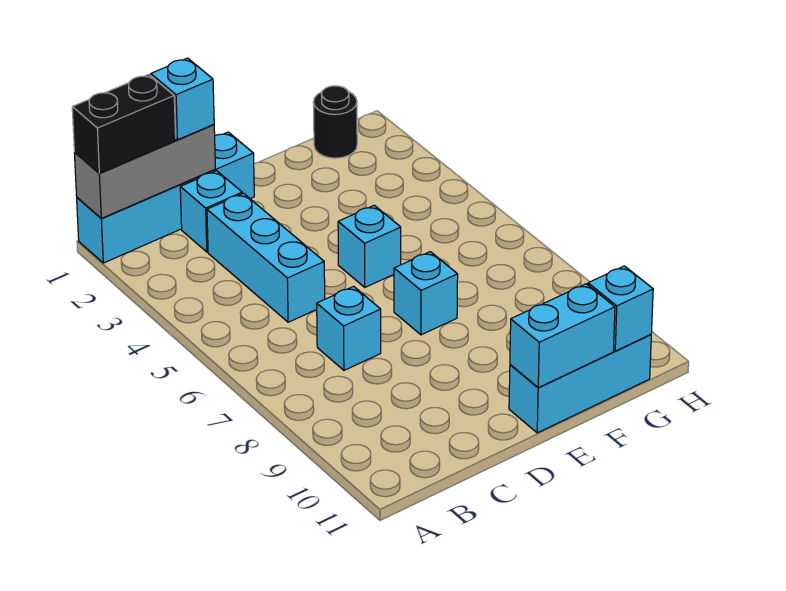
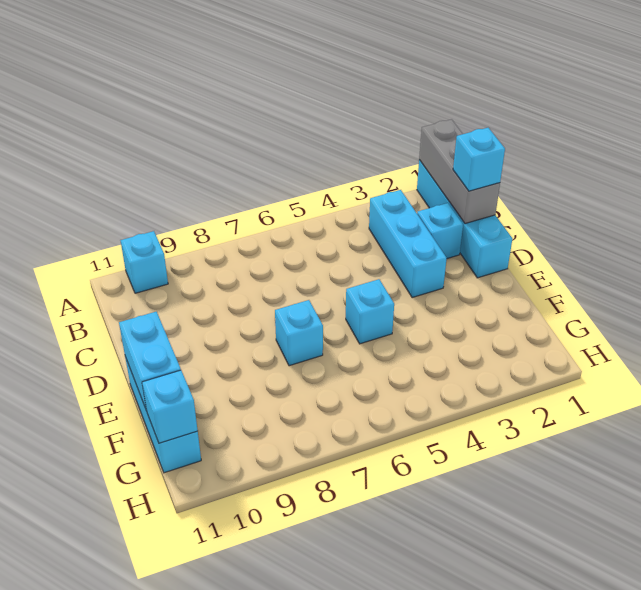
black 1x2 brick [72,74,176,173] -> none
cyan 1x3 brick [207,193,325,322] -> cyan 1x3 brick turned to [369,190,447,298]
cyan 1x1 brick [317,286,381,370] -> cyan 1x1 brick moved to [120,231,168,293]
black 1x1 round brick [313,86,357,158] -> none

